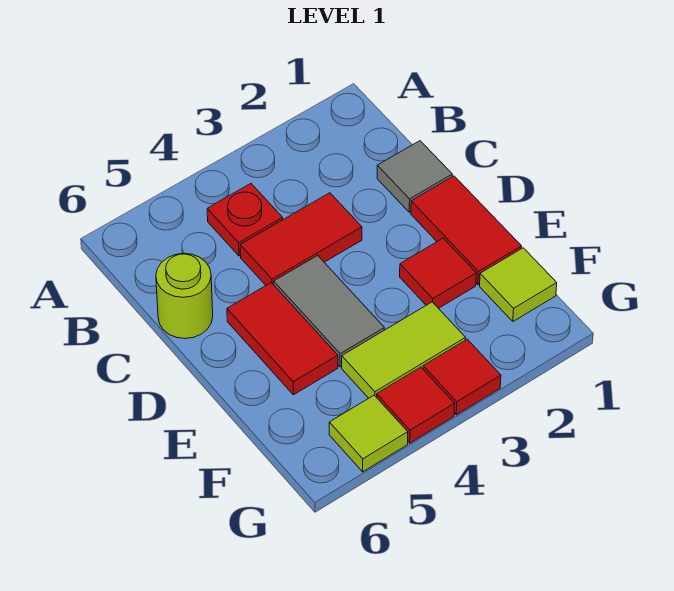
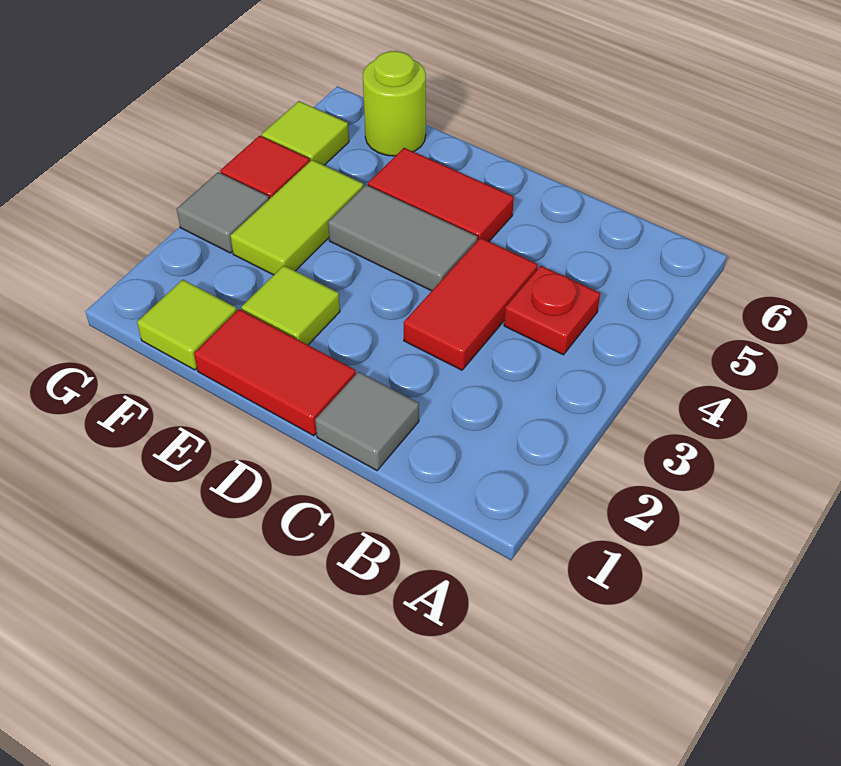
lime 1x1 round brick [156,253,213,339] -> lime 1x1 round brick moved to [363,51,426,156]
red 1x1 tile [400,238,476,308] -> lime 1x1 tile [241,265,340,345]
red 1x1 tile [423,339,501,415] -> grey 1x1 tile [177,172,269,253]

